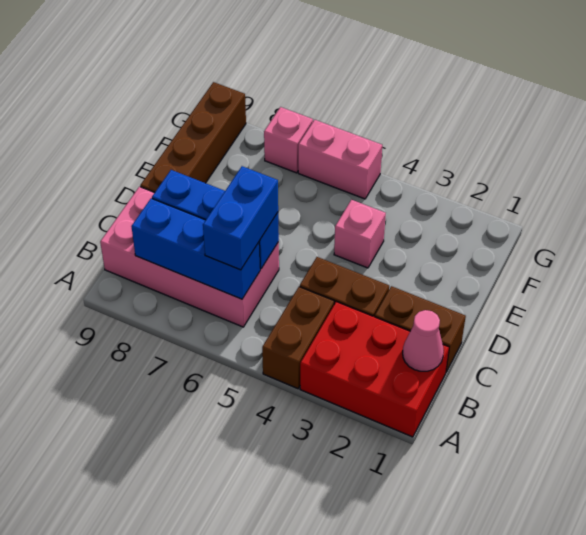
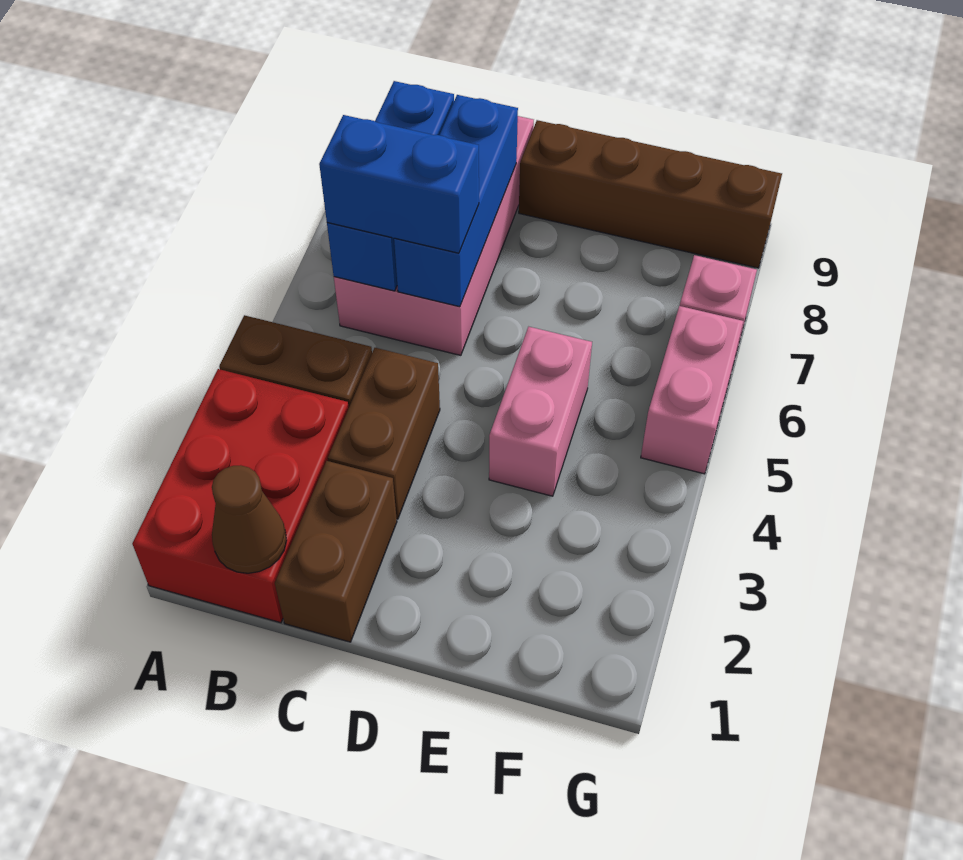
pink 1x1 cone [403,310,444,371] -> brown 1x1 cone [212,465,287,573]
pink 1x1 brick [334,200,386,268] -> pink 1x2 brick [489,327,592,496]

